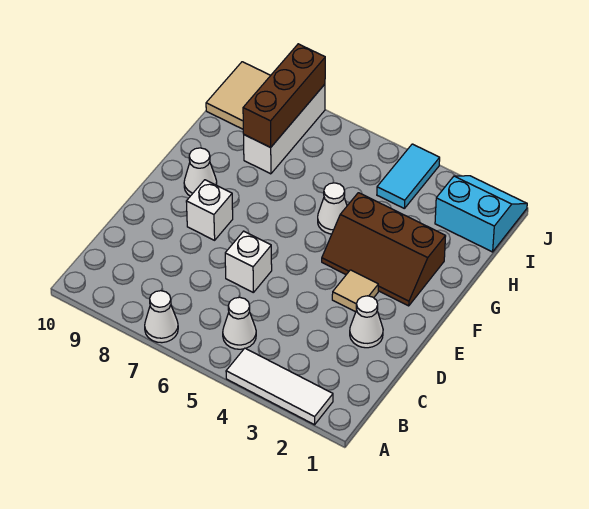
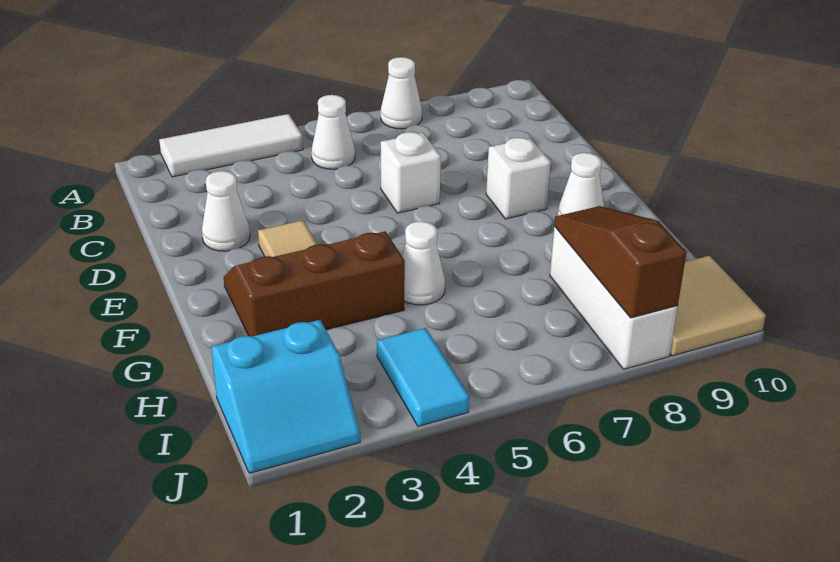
brown 1x3 brick [243,44,325,147] -> brown 1x3 slope [554,206,687,318]

